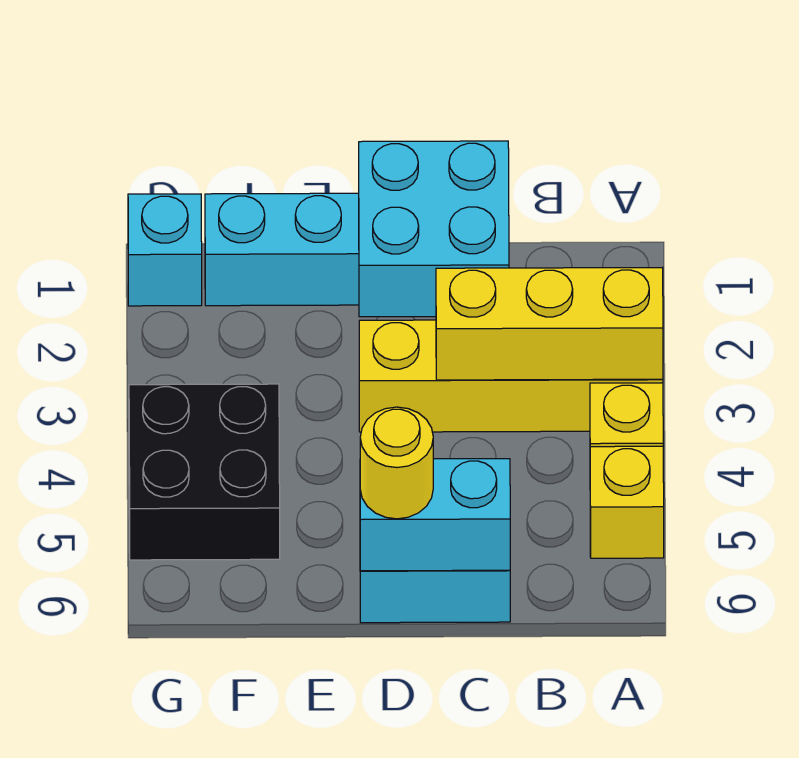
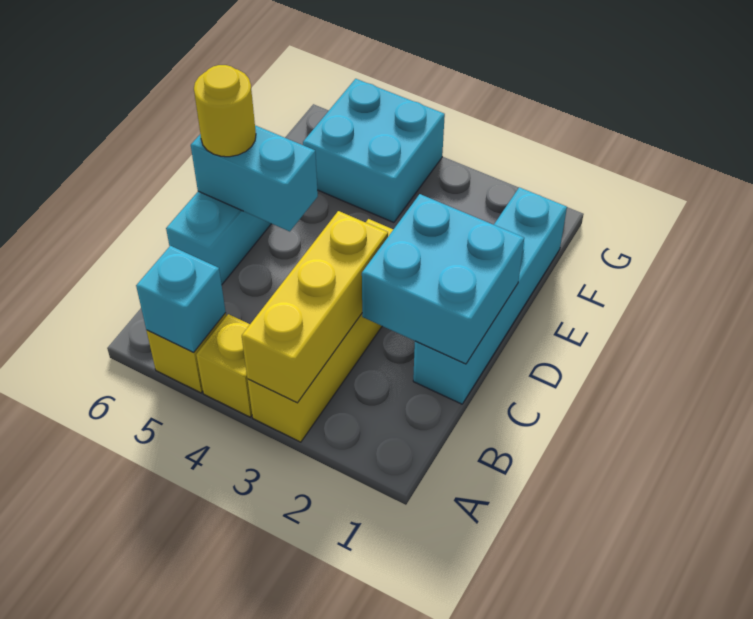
cyan 1x2 brick [360,459,510,571] -> cyan 1x2 brick turned to [191,125,318,232]
black 2x2 brick [129,384,280,560] -> cyan 2x2 brick [303,79,445,223]
cyan 1x1 brick [128,194,202,306] -> cyan 1x1 brick moved to [136,246,226,352]

